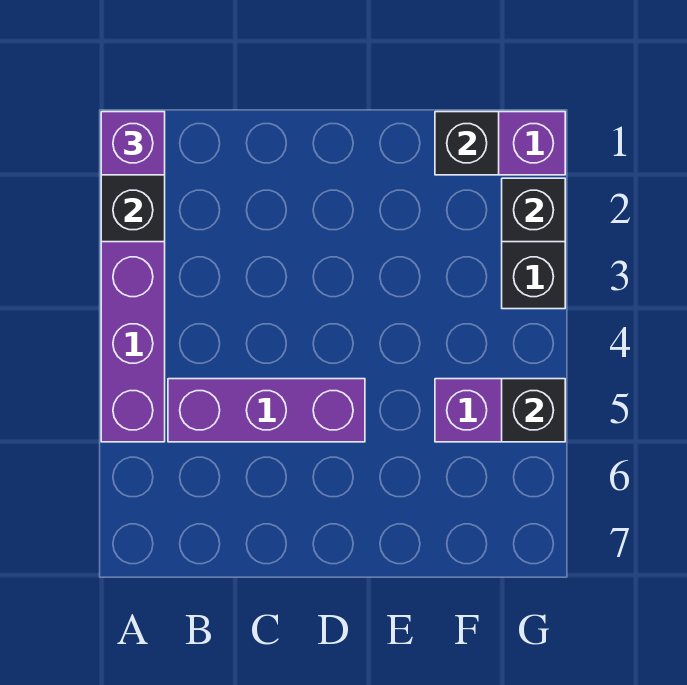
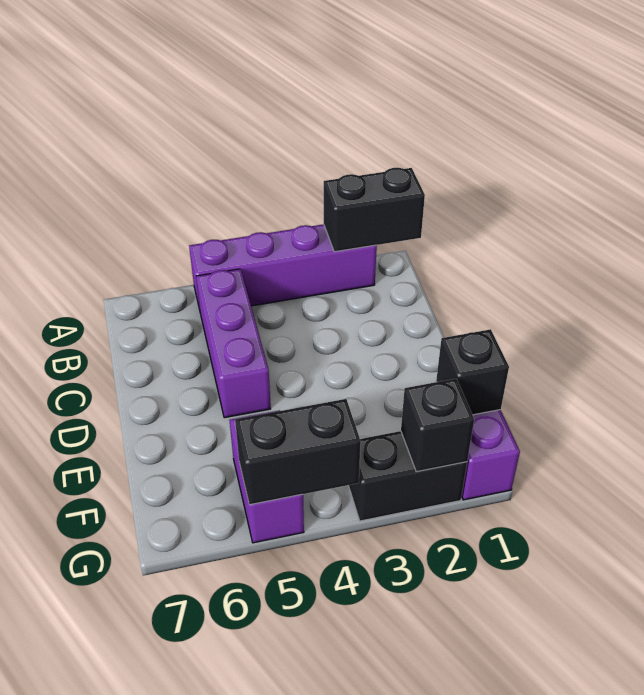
purple 1x1 brick [101,112,165,175] -> none
black 1x1 brick [502,379,565,442] -> black 1x2 brick [235,399,361,505]

